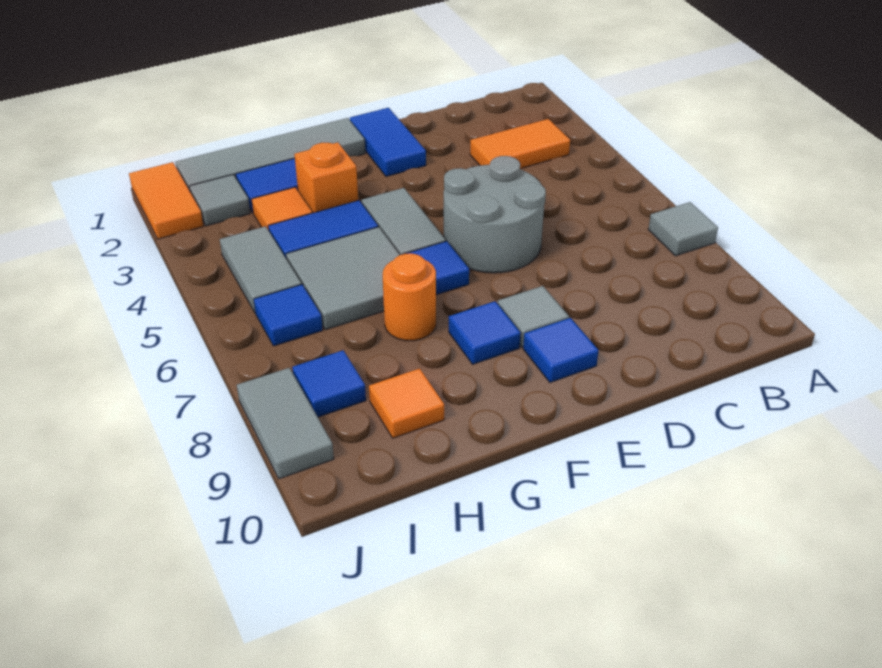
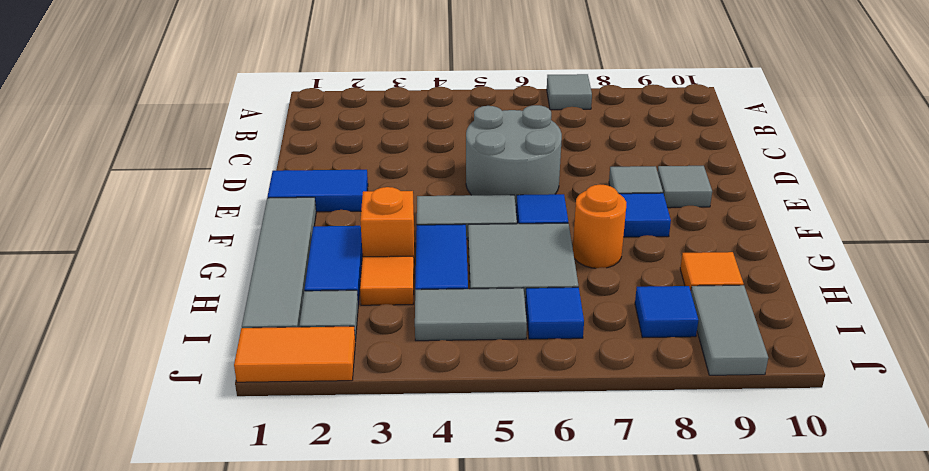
orange 1x2 tile [470,119,570,169] -> none
blue 1x1 tile [523,318,599,383] -> grey 1x1 tile [658,166,712,208]
grey 1x2 tile [237,368,334,479] -> grey 1x2 tile turned to [691,285,768,375]

